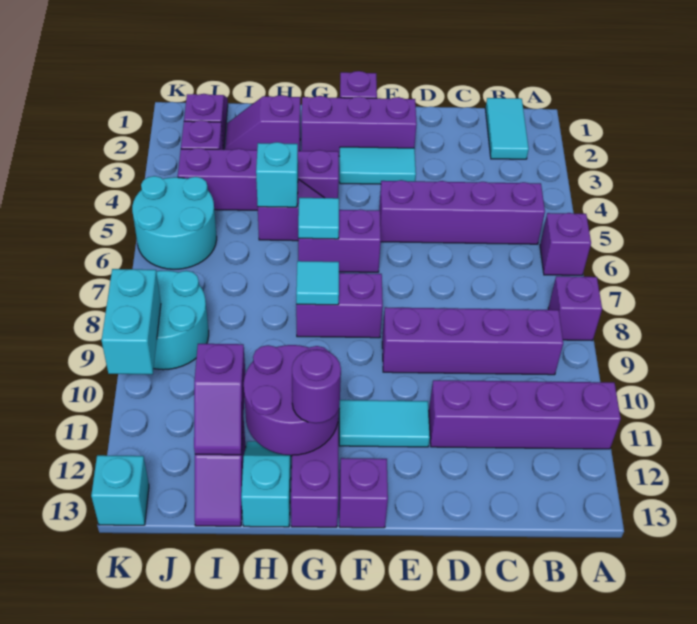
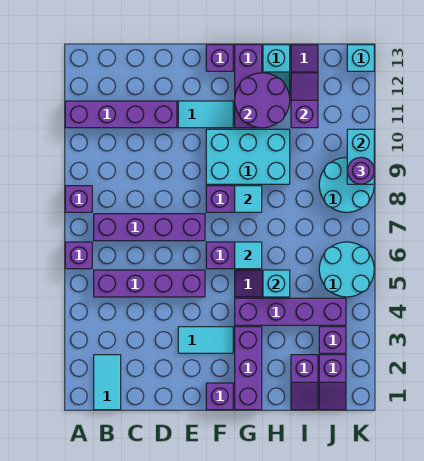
purple 1x4 brick [382,307,563,375] -> purple 1x4 brick moved to [94,214,205,241]
purple 1x3 brick [301,96,417,156] -> purple 1x3 brick turned to [235,327,262,410]
none -> cyan 2x3 brick [206,129,290,184]
purple 1x1 round brick [292,349,341,423] -> purple 1x1 round brick moved to [347,157,374,184]
purple 1x2 slope [225,95,300,151] -> purple 1x2 slope turned to [291,355,318,410]

